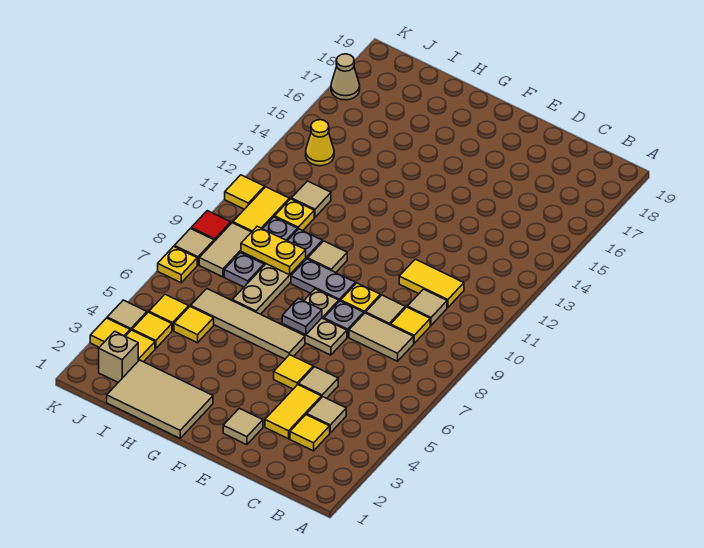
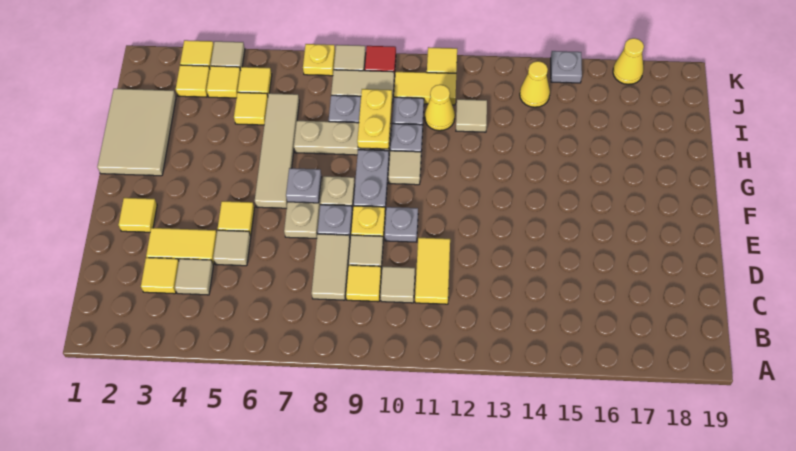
tan 1x1 tile [223,408,263,445] -> yellow 1x1 tile [118,198,157,232]
none -> grey 1x1 plate [385,207,418,242]
yellow 1x1 plate [275,199,314,231] -> yellow 1x1 cone [425,85,455,131]
tan 1x1 brick [99,331,138,382] -> none
none -> grey 1x1 plate [551,51,582,83]
tan 1x1 cone [331,54,360,100] -> yellow 1x1 cone [613,38,644,85]

